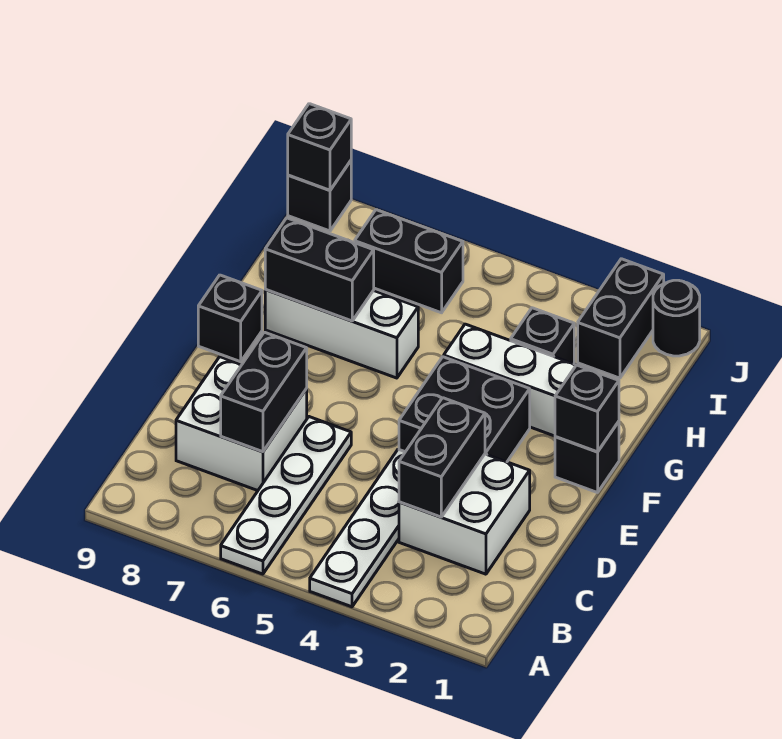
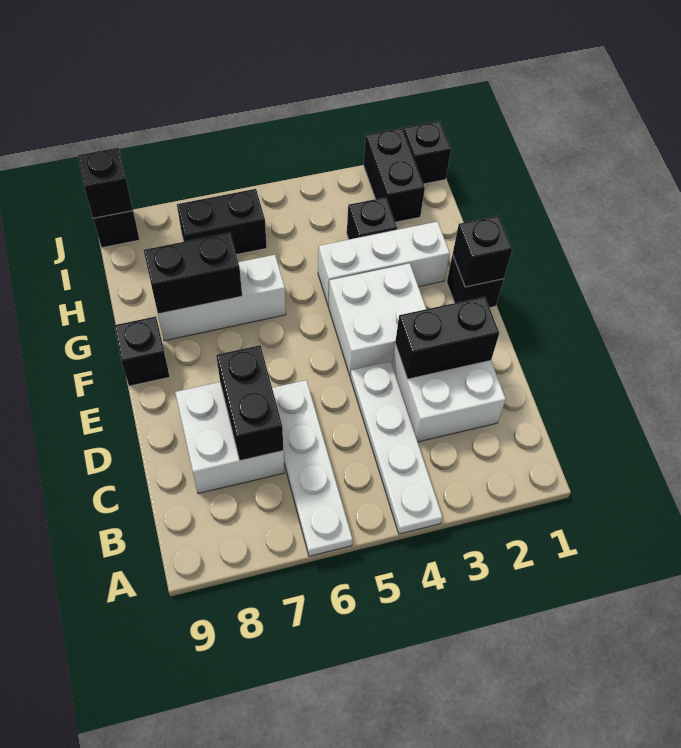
black 1x2 brick [399,398,485,517] -> black 1x2 brick turned to [395,297,499,379]
black 2x2 brick [399,357,530,462] -> white 2x2 brick [328,263,426,376]
black 1x1 round brick [653,280,700,356] -> black 1x1 brick [403,121,451,184]

